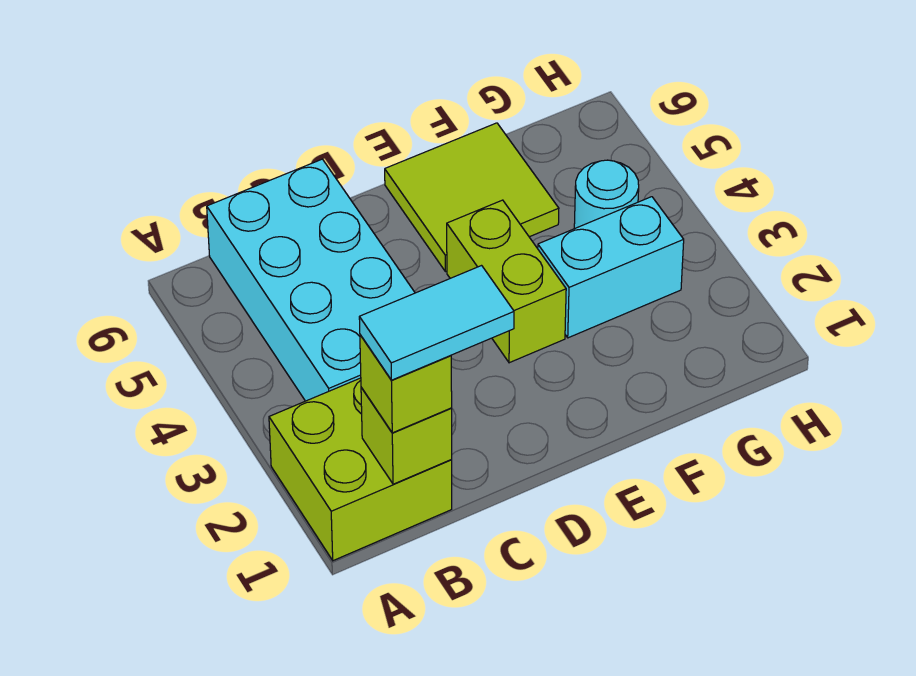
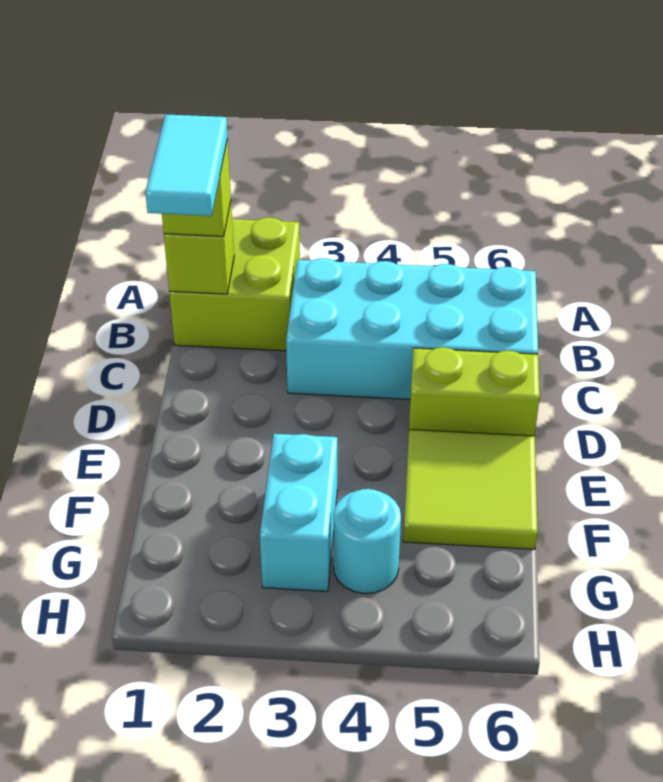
lime 1x2 brick [447,200,566,363] -> lime 1x2 brick moved to [409,347,540,436]

